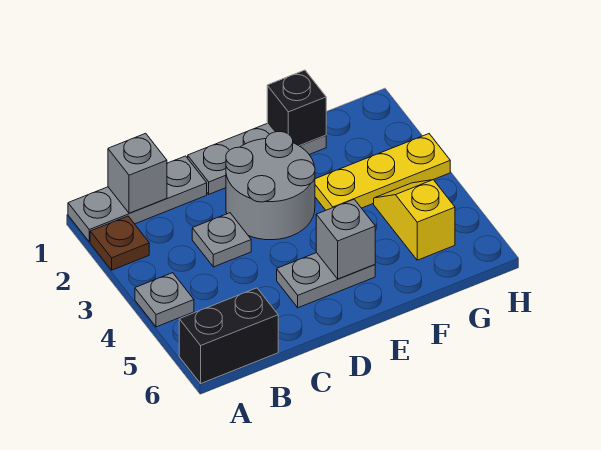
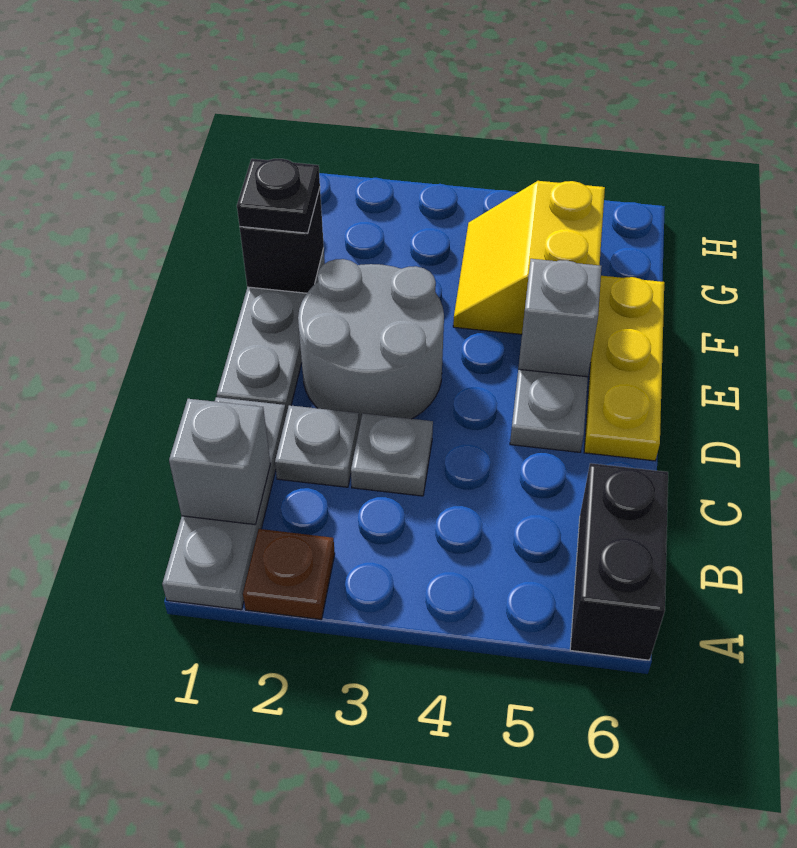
grey 1x1 plate [135,273,194,327] -> grey 1x1 plate moved to [275,405,359,487]
none -> black 1x1 plate [237,159,320,233]
yellow 1x3 plate [315,134,450,210] -> yellow 1x3 plate moved to [584,276,664,461]
yellow 1x2 slope [374,180,455,260] -> yellow 2x2 slope [453,181,605,334]

